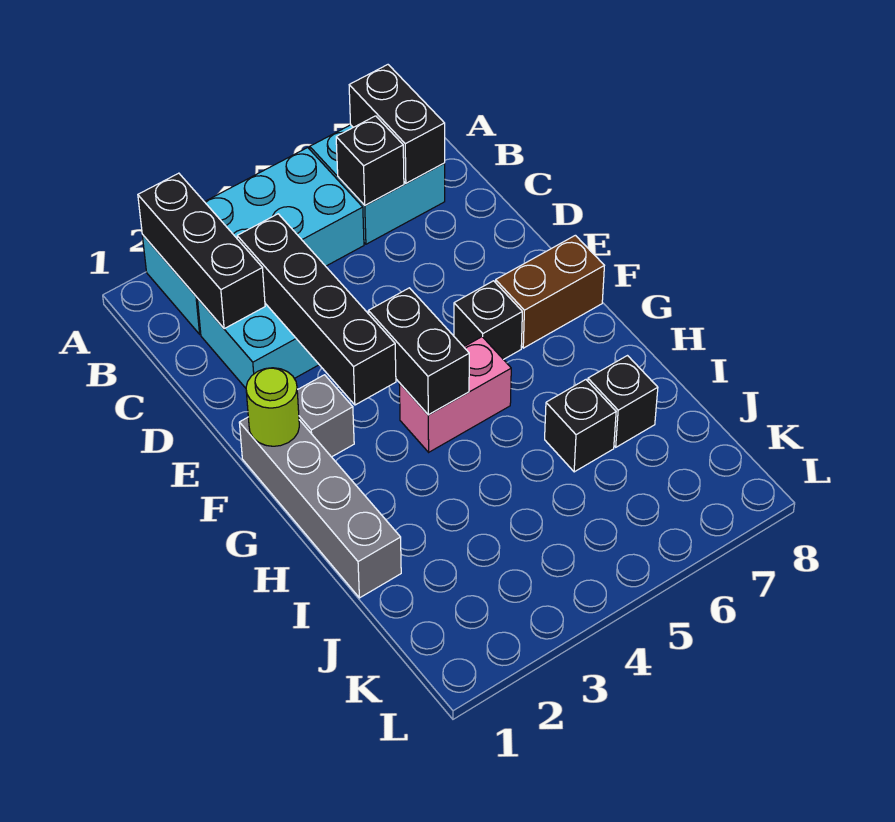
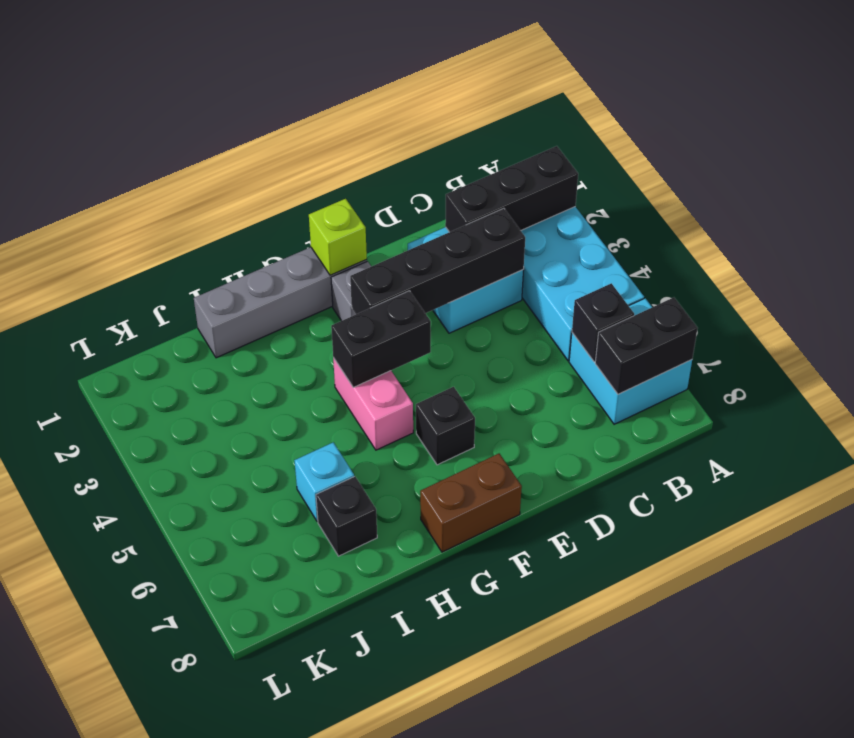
lime 1x1 round brick [246,368,299,446] -> lime 1x1 brick [309,199,367,275]
brown 1x2 brick [496,235,604,348] -> brown 1x2 brick turned to [420,454,522,552]
black 1x1 brick [545,380,616,472] -> cyan 1x1 brick [294,442,354,521]

